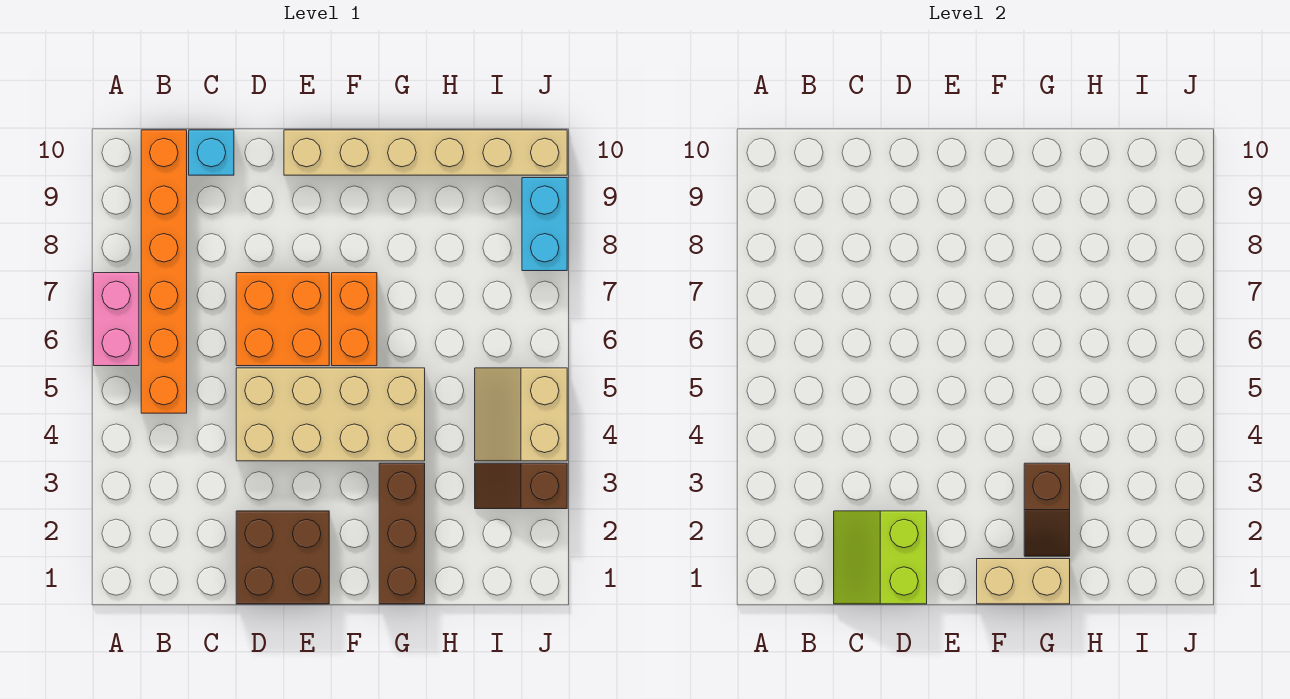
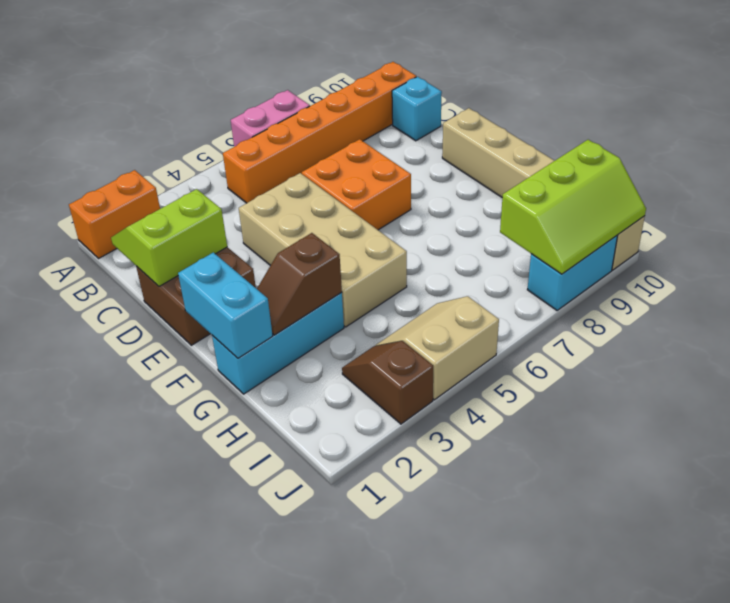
tan 1x2 brick [977,559,1070,604] -> cyan 1x2 brick [178,252,273,358]
orange 1x2 brick [332,273,377,366] -> orange 1x2 brick moved to [69,170,160,258]
brown 1x3 brick [379,463,425,604] -> cyan 1x3 brick [212,293,344,394]
none -> lime 2x3 slope [500,140,646,274]

